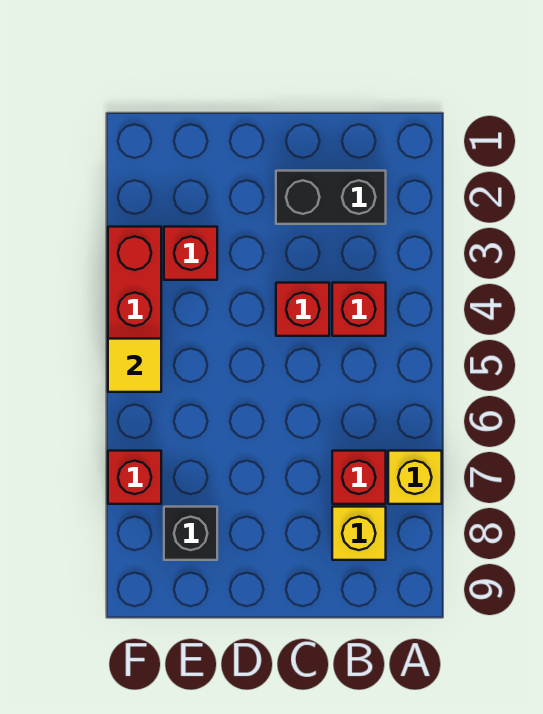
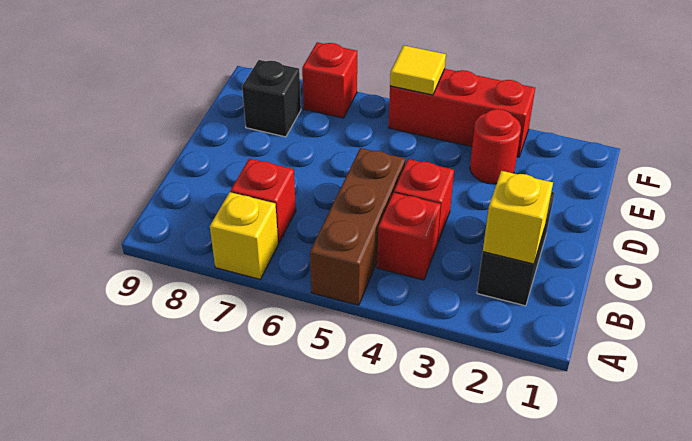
none -> brown 1x3 brick [310,148,405,305]
yellow 1x1 brick [332,507,386,560] -> yellow 1x1 brick moved to [483,171,553,264]
red 1x1 brick [164,227,217,280] -> red 1x1 round brick [470,109,521,184]

